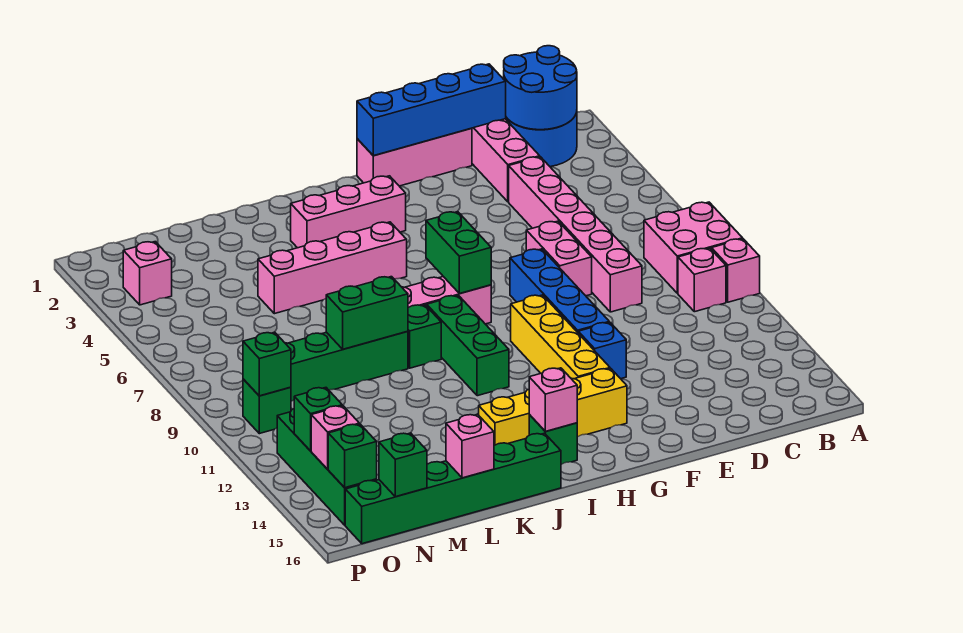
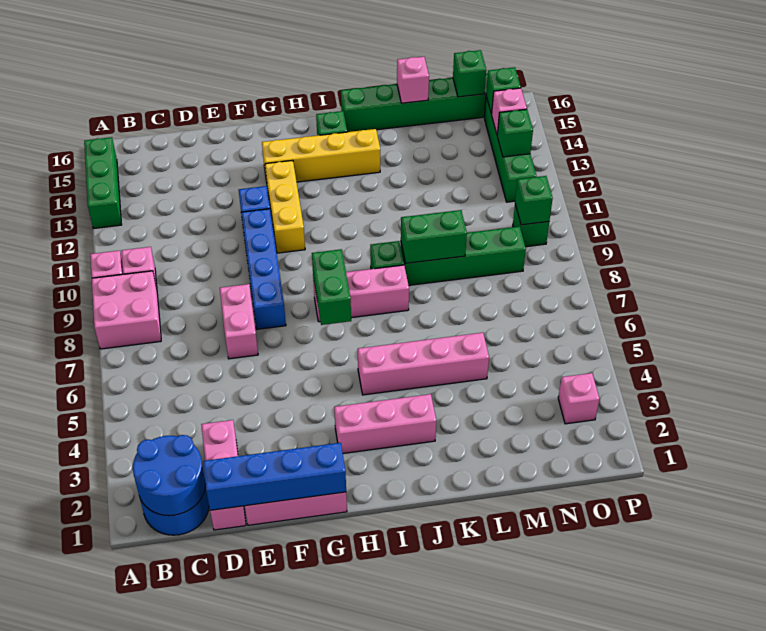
pink 1x6 brick [509,157,642,312] -> none
yellow 1x4 brick [511,295,610,379] -> yellow 1x3 brick [265,160,305,253]
green 1x3 brick [427,295,509,396] -> green 1x3 brick moved to [84,137,122,229]
pink 1x1 brick [529,368,577,432] -> none

